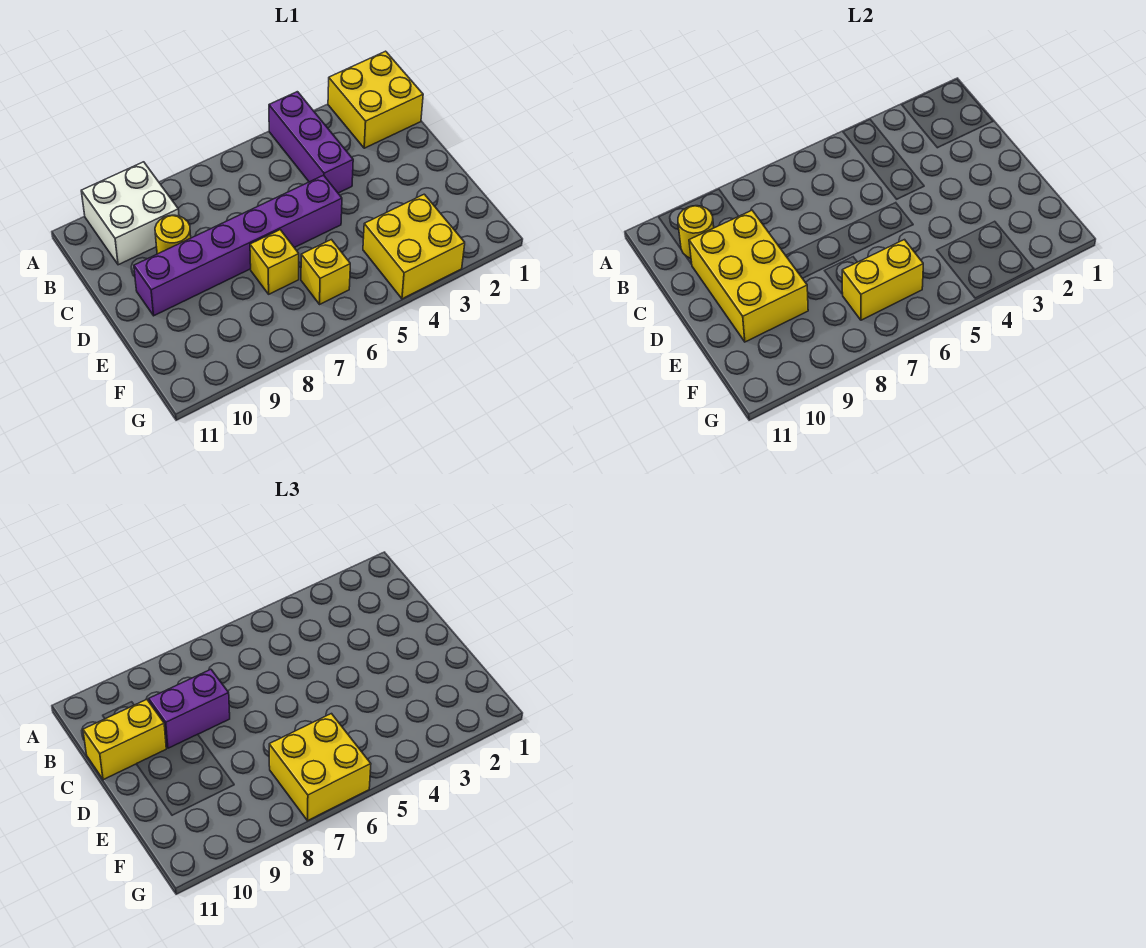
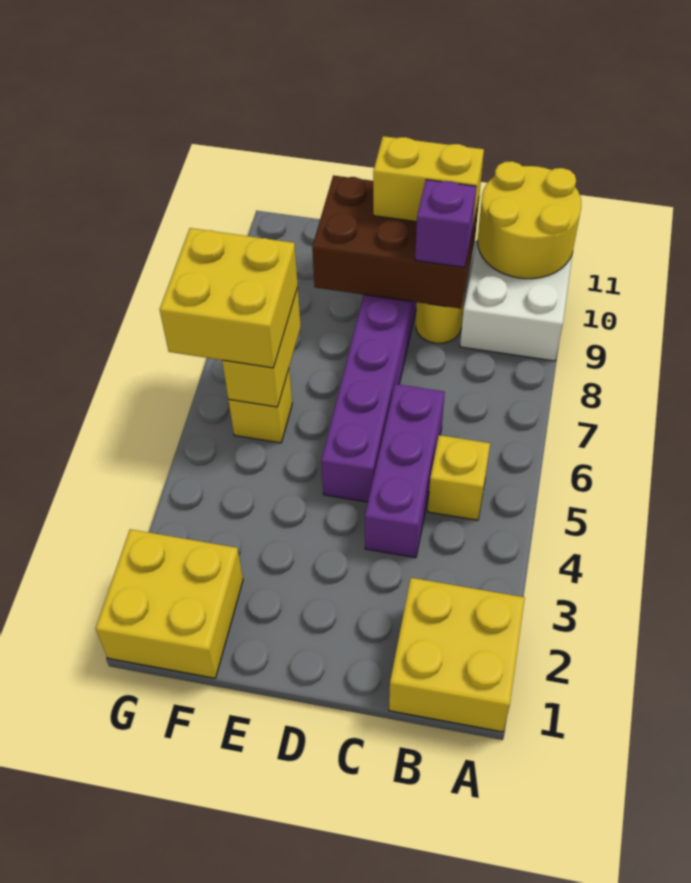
purple 1x3 brick [269,92,353,193] -> purple 1x3 brick turned to [365,384,445,558]
yellow 1x1 round brick [678,206,714,258] -> yellow 2x2 round brick [477,161,581,279]
purple 1x2 brick [149,669,230,748] -> purple 1x1 brick [415,180,476,267]
yellow 2x3 brick [689,210,808,342] -> brown 2x3 brick [312,175,479,309]
yellow 1x2 brick [83,699,166,780] -> yellow 1x2 brick turned to [373,136,484,229]
yellow 1x1 brick [250,230,299,294] -> yellow 1x1 brick moved to [428,435,490,520]
yellow 2x2 brick [363,194,465,299] -> yellow 2x2 brick moved to [96,529,243,678]

